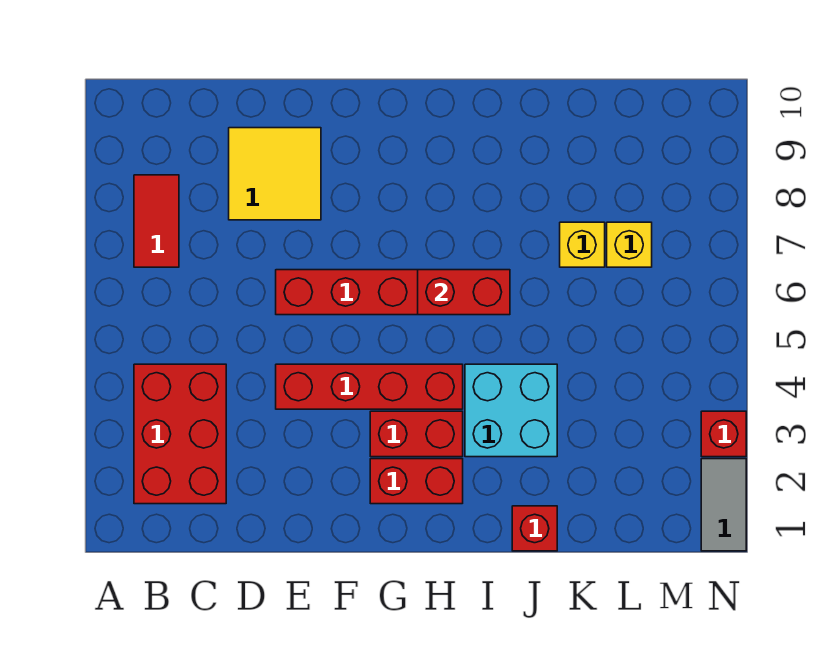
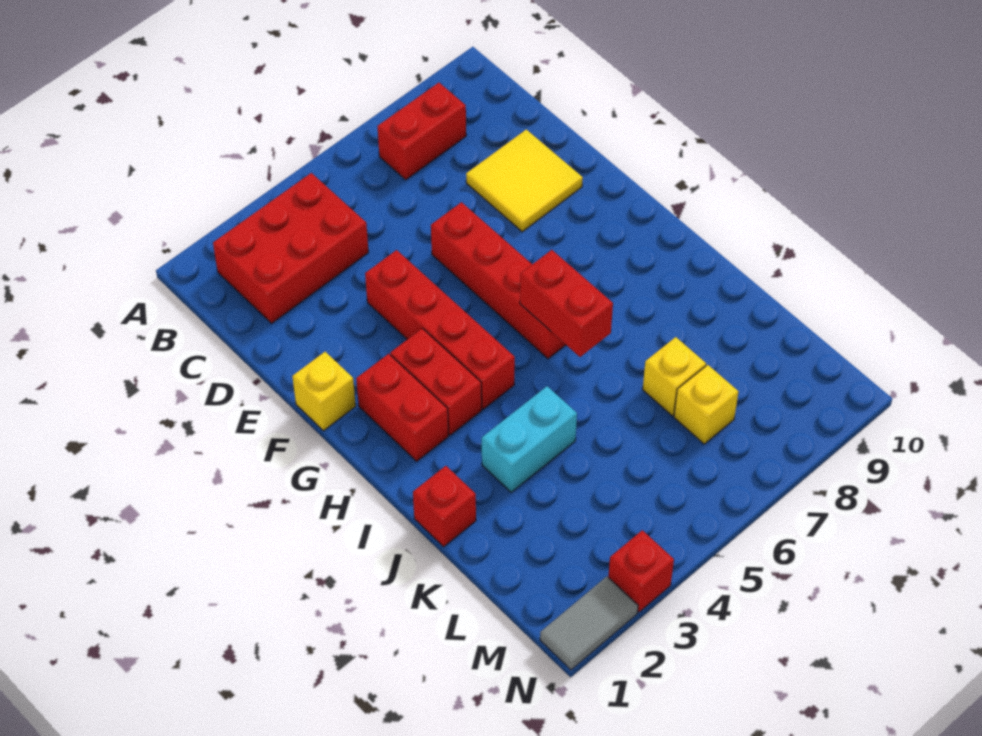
red 1x2 tile [134,175,179,267] -> red 1x2 brick [378,83,466,180]
none -> yellow 1x1 brick [292,352,356,431]
cyan 2x2 brick [465,364,557,457] -> cyan 1x2 brick [482,386,577,492]

